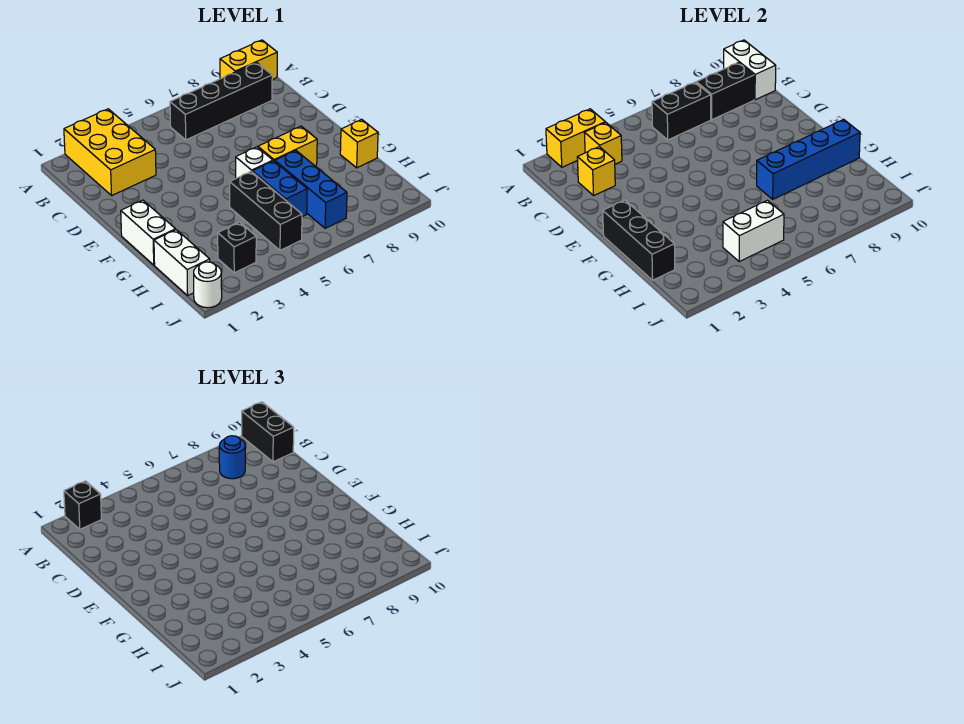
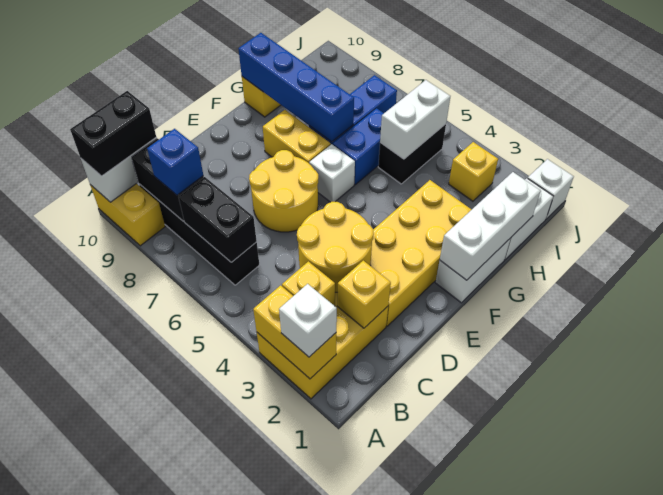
black 1x1 brick [64,481,102,529] -> white 1x1 brick [279,284,337,357]
blue 1x1 round brick [219,436,245,479] -> blue 1x1 brick [147,129,203,195]
none -> yellow 2x2 round brick [297,202,374,292]
none -> yellow 2x4 brick [371,180,472,326]
none -> yellow 2x2 round brick [249,150,318,232]
black 1x3 brick [603,200,675,280] -> white 1x3 brick [440,172,541,280]
black 1x3 brick [230,172,302,250] -> black 1x2 brick [378,124,446,184]
black 1x1 brick [218,222,256,273] -> yellow 1x1 brick [449,142,498,201]
white 1x2 brick [723,200,784,262] -> white 1x2 brick turned to [380,80,450,159]
white 1x1 round brick [194,262,222,308] -> white 1x1 brick [528,159,574,219]

